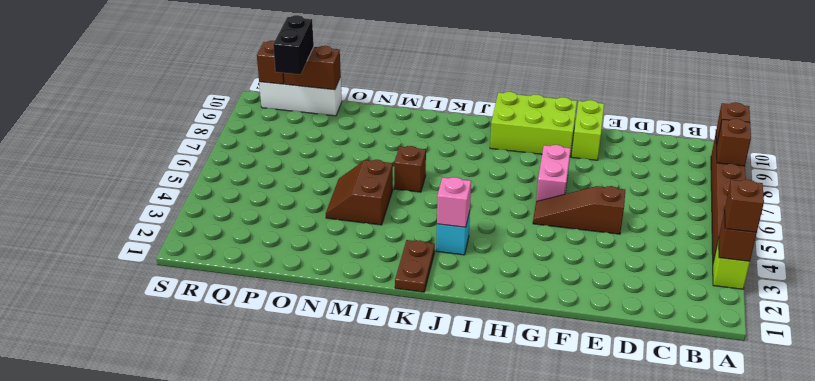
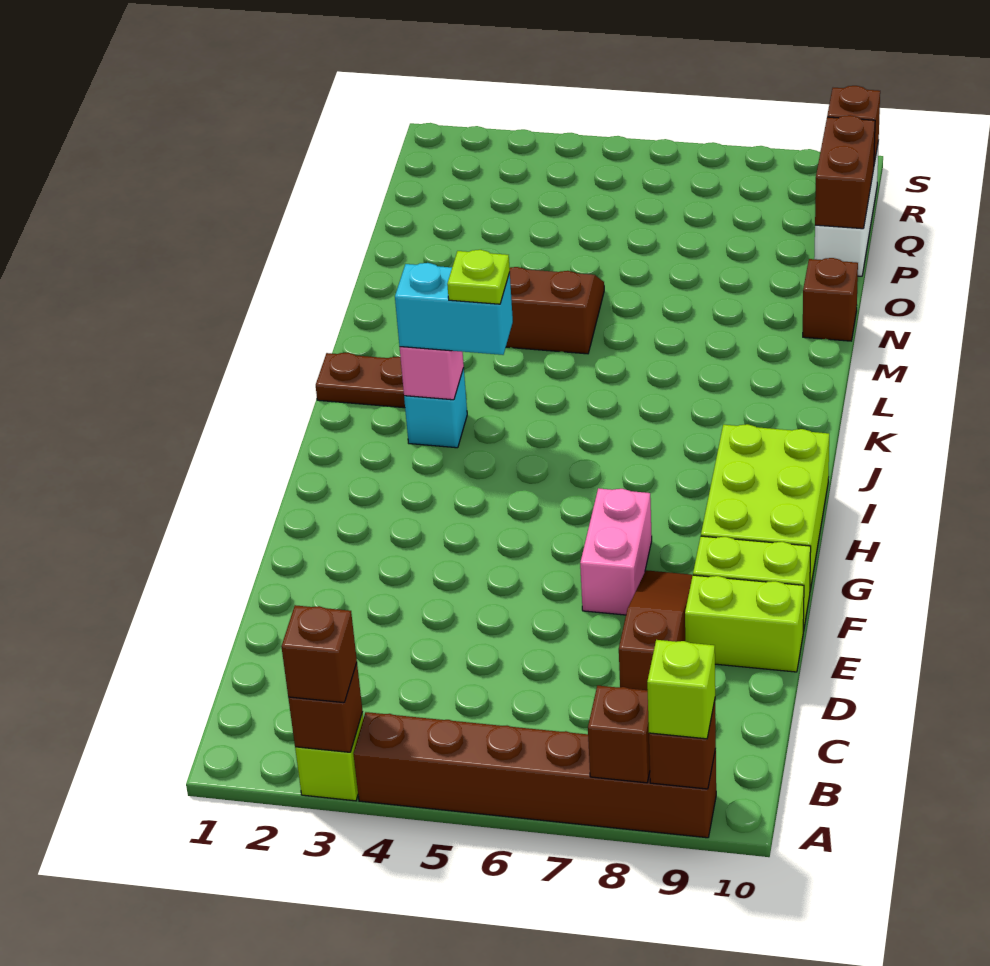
none -> lime 1x1 brick [647,640,715,739]
brown 1x3 slope [533,186,625,234] -> brown 1x3 slope moved to [619,570,693,690]
none -> lime 1x2 brick [685,575,804,672]
pink 1x2 brick [536,145,571,201] -> pink 1x2 brick turned to [580,488,652,615]
none -> cyan 1x2 brick [395,263,513,355]
none -> lime 1x1 plate [447,250,510,304]
brown 1x1 brick [394,146,426,192] -> brown 1x1 brick moved to [803,258,858,341]
black 1x2 brick [273,15,314,74] -> none

